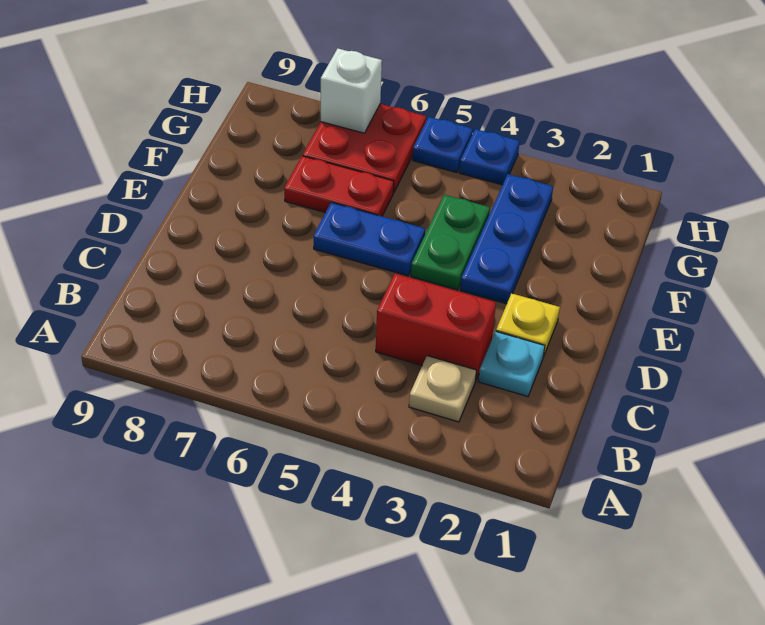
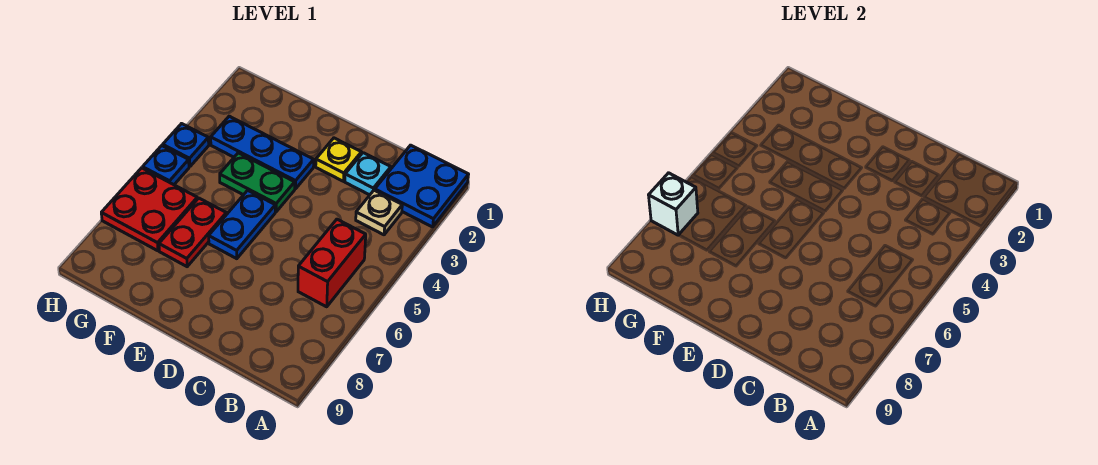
none -> blue 2x2 plate [375,145,469,227]
red 1x2 brick [376,274,496,381] -> red 1x2 brick moved to [298,219,366,307]

